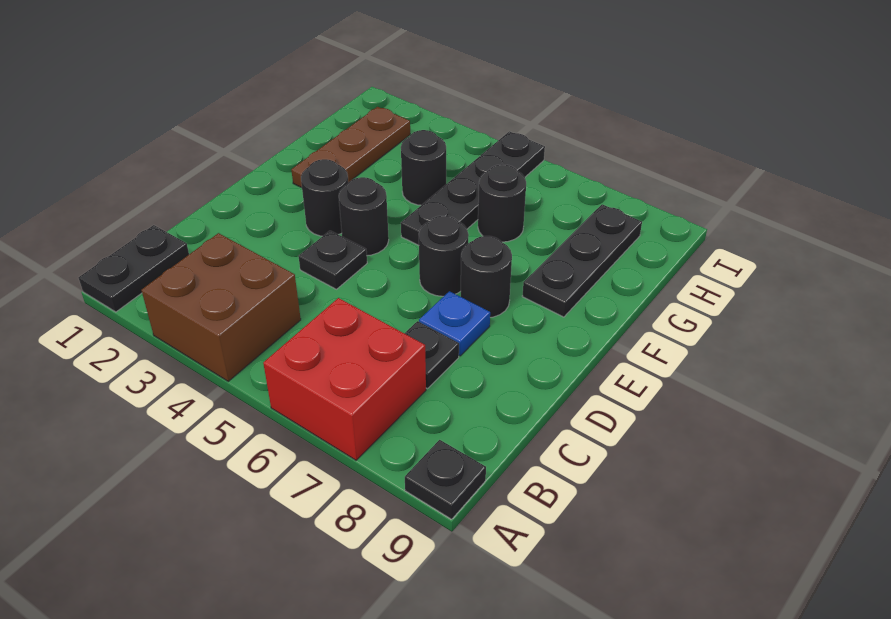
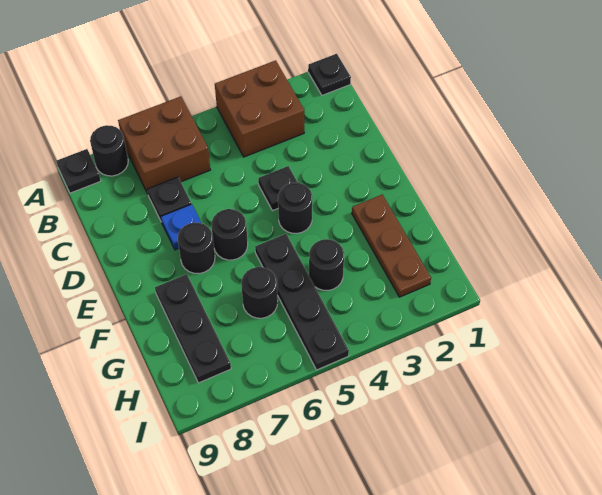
black 1x2 plate [79,225,189,312] -> black 1x1 plate [308,54,351,95]
red 2x2 brick [263,298,426,460] -> brown 2x2 brick [118,96,210,194]
black 1x1 round brick [301,159,348,236] -> black 1x1 round brick moved to [90,125,128,176]

